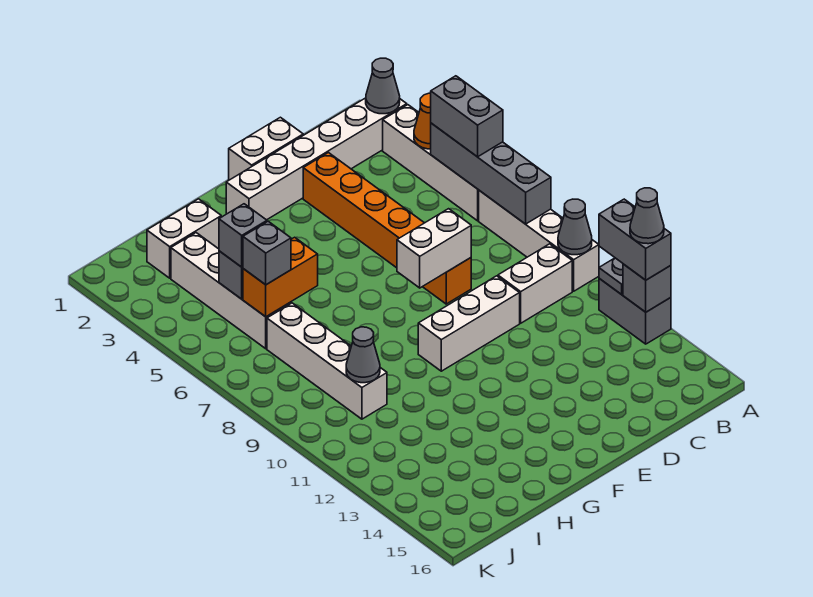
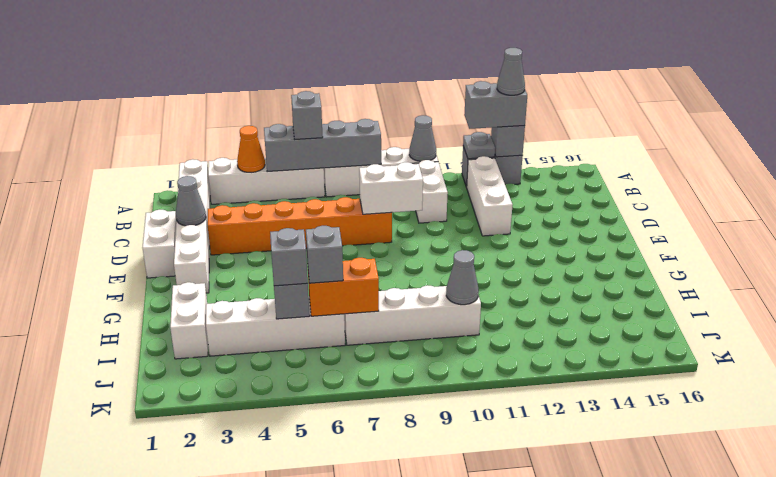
grey 1x1 cone [366,58,400,114] -> grey 1x1 cone moved to [176,176,206,226]
grey 1x2 brick [431,76,503,157] -> grey 1x1 brick [291,91,323,140]
white 1x2 brick [397,209,471,288] -> white 1x2 brick turned to [359,162,423,214]
white 1x3 brick [418,276,520,371] -> white 1x3 brick moved to [467,156,512,236]
orange 1x2 brick [243,237,318,317] -> orange 1x2 brick turned to [308,258,379,316]

